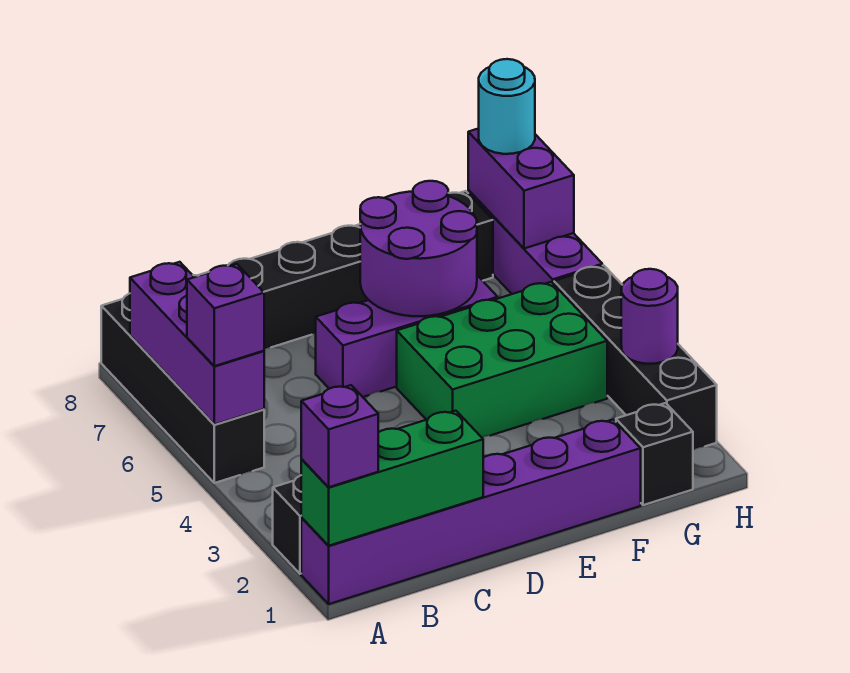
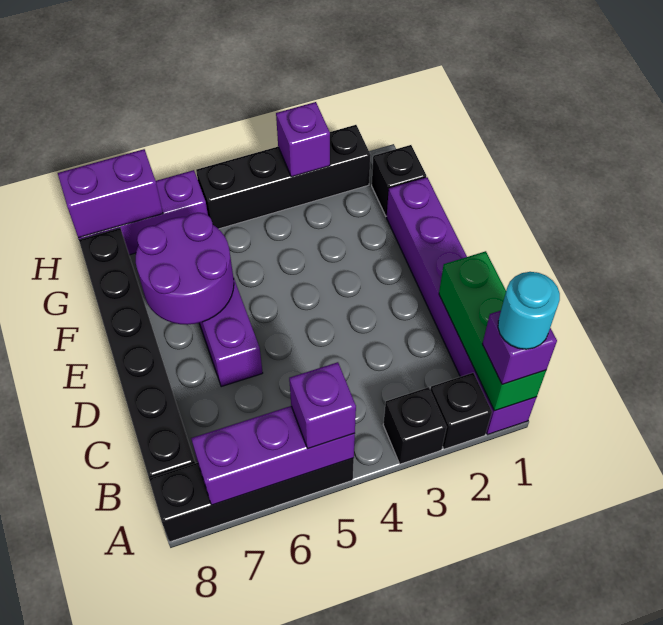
none -> black 1x1 brick [383,387,447,464]
green 2x3 brick [397,282,607,437] -> none
purple 1x1 round brick [621,269,678,364] -> purple 1x1 brick [276,102,330,177]
cyan 1x1 round brick [479,59,535,154] -> cyan 1x1 round brick moved to [498,272,560,349]

